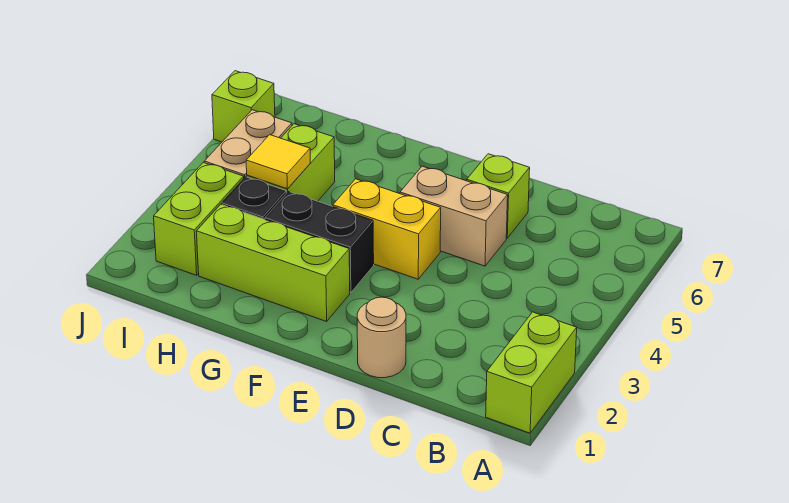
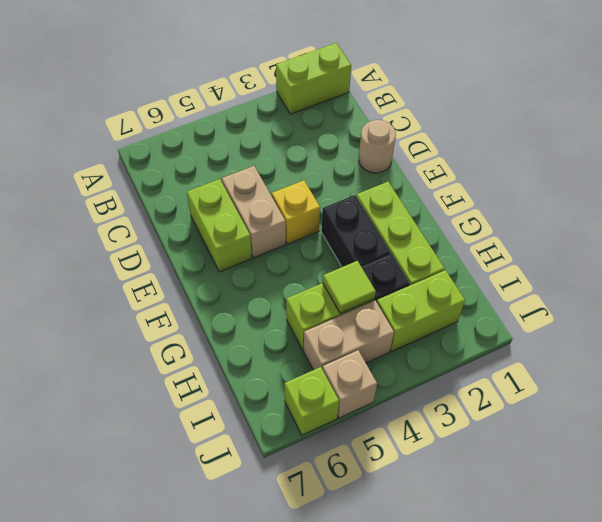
lime 1x1 brick [467,154,530,238] -> lime 1x2 brick [187,179,252,272]
yellow 1x2 brick [333,179,441,279] -> yellow 1x1 brick [272,180,320,244]
yellow 1x1 tile [246,135,310,189] -> lime 1x1 tile [323,261,376,314]
none -> tan 1x1 brick [322,350,377,418]

